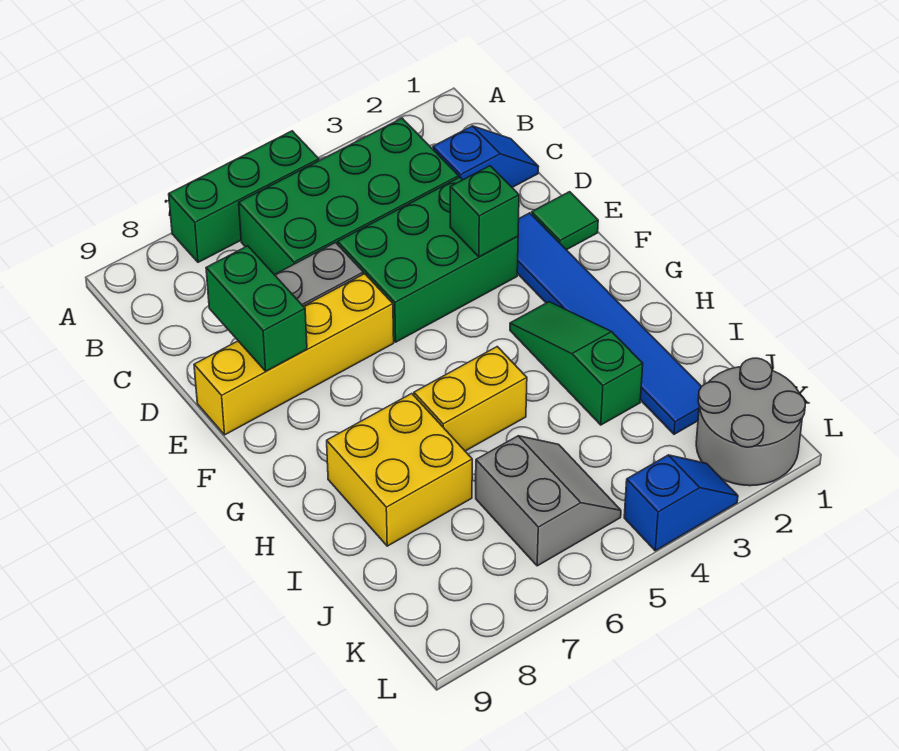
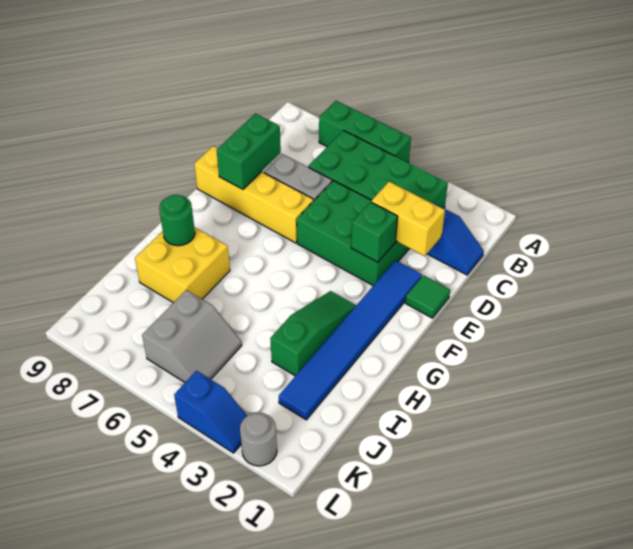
yellow 1x2 brick [414,347,527,451] -> yellow 1x2 brick moved to [371,181,445,256]
none -> green 1x1 round brick [159,195,195,246]
grey 2x2 round brick [696,358,805,486] -> grey 1x1 round brick [240,413,277,466]

